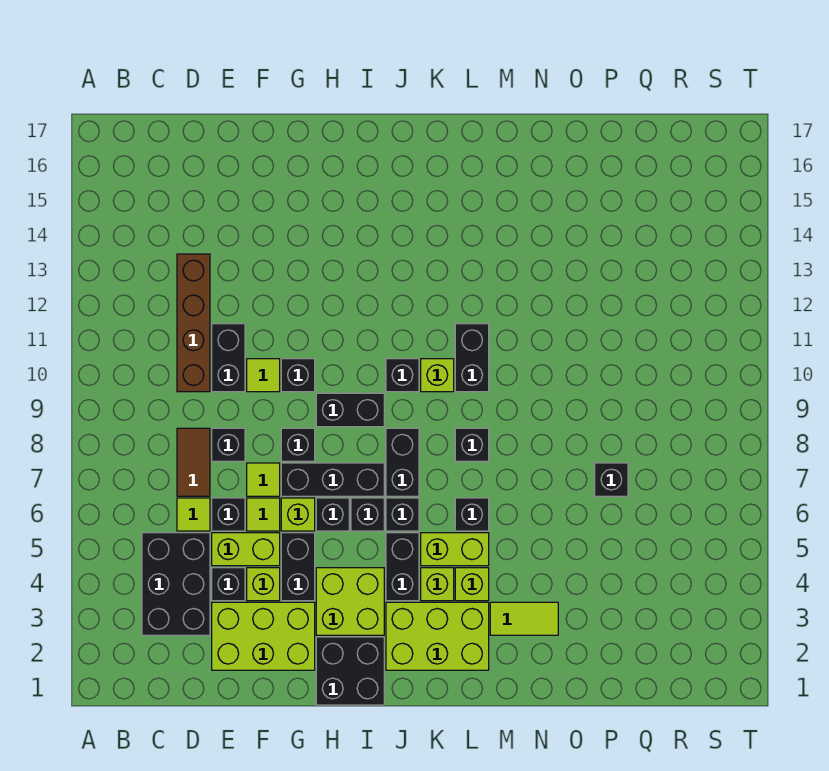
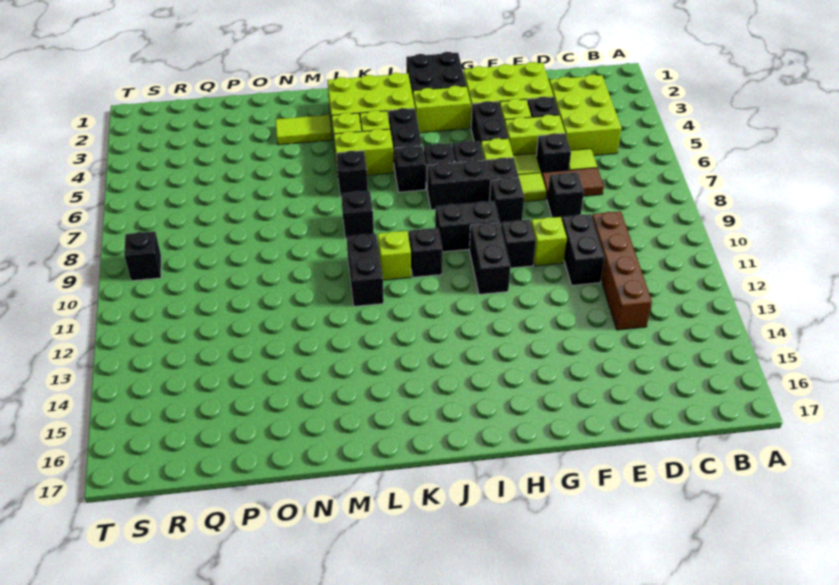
black 2x3 brick [142,533,210,635] -> lime 2x3 brick [549,75,621,155]
brown 1x2 tile [177,428,210,496] -> brown 1x2 tile turned to [542,168,604,199]
lime 1x1 tile [247,359,280,392] -> lime 1x1 brick [531,217,567,266]
lime 2x2 brick [316,568,384,635] -> lime 1x2 brick [413,86,471,133]
black 1x2 brick [386,428,419,496] -> black 1x2 brick moved to [469,222,510,294]
black 1x1 brick [595,463,628,496] -> black 1x1 brick moved to [124,231,161,281]

